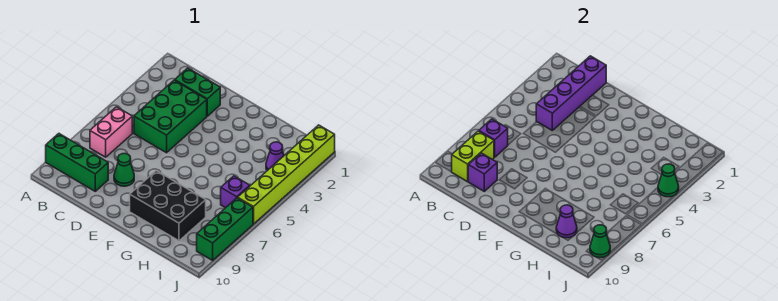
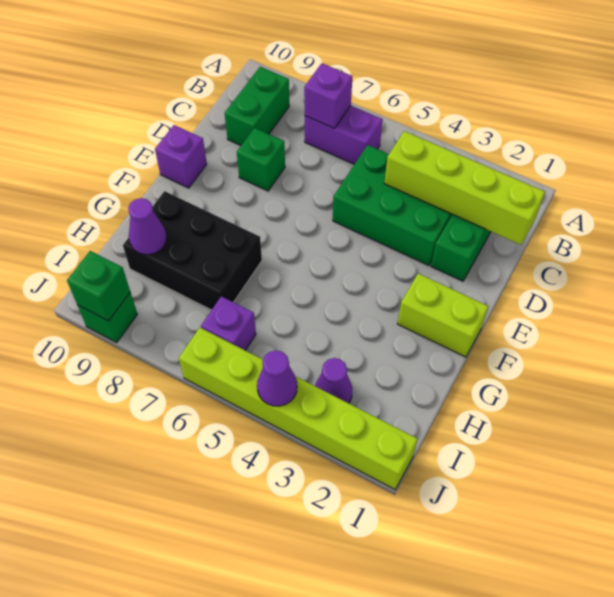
green 1x3 brick [46,134,108,191] -> green 1x2 brick [225,67,289,145]
pink 1x2 brick [90,107,132,157] -> purple 1x2 brick [305,106,383,164]
lime 1x2 brick [452,131,494,182] -> lime 1x2 brick moved to [397,274,489,357]
purple 1x4 brick [536,56,606,130] -> lime 1x4 brick [384,131,545,245]
purple 1x1 brick [468,153,497,191] -> purple 1x1 brick moved to [155,125,207,188]
green 1x1 cone [114,153,134,186] -> green 1x1 brick [237,128,285,191]
black 2x3 brick [130,171,206,241] -> black 2x3 brick turned to [123,191,262,310]
green 1x1 cone [658,164,679,197] -> purple 1x1 cone [257,350,297,406]
green 1x3 brick [197,198,253,260] -> green 1x1 brick [77,292,138,343]
green 1x1 cone [590,225,610,258] -> green 1x1 brick [67,251,130,321]

